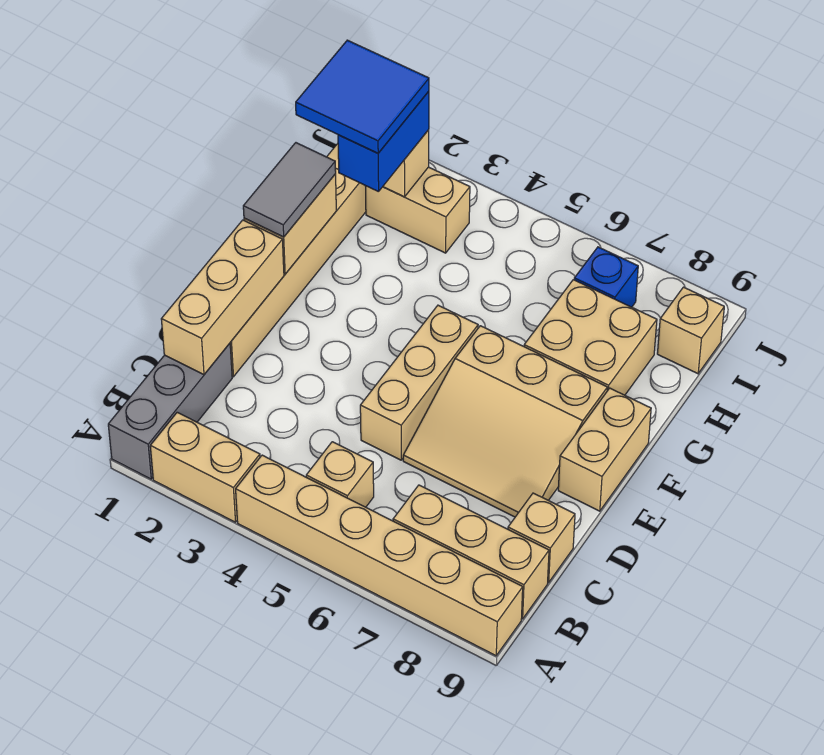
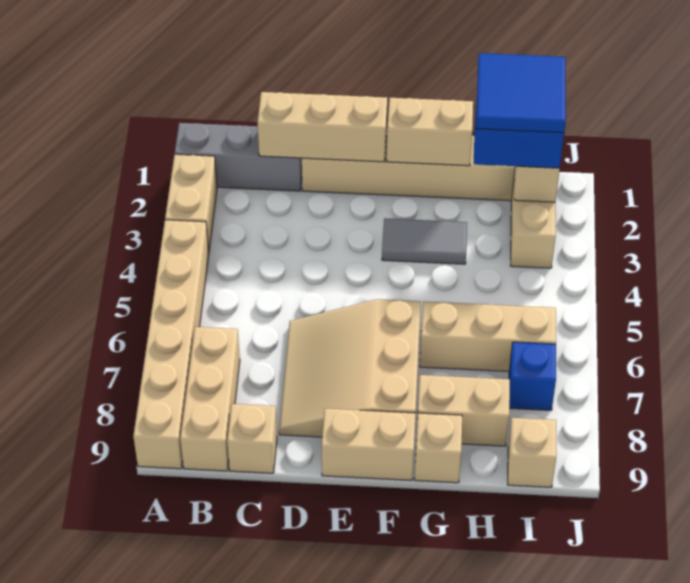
tan 1x1 brick [306,442,374,507] -> tan 1x1 brick moved to [415,413,462,483]
tan 1x3 brick [360,305,478,460] -> tan 1x3 brick moved to [420,301,556,371]
grey 1x2 tile [243,143,336,237] -> grey 1x2 tile moved to [382,218,467,264]
tan 2x2 brick [524,280,657,395] -> tan 1x2 brick [417,375,510,446]

